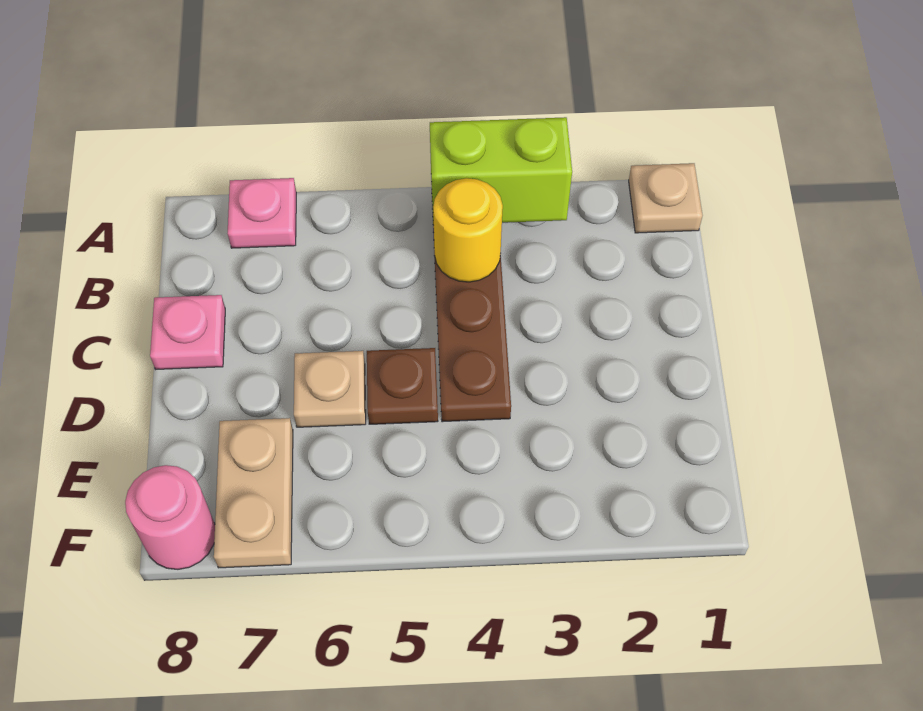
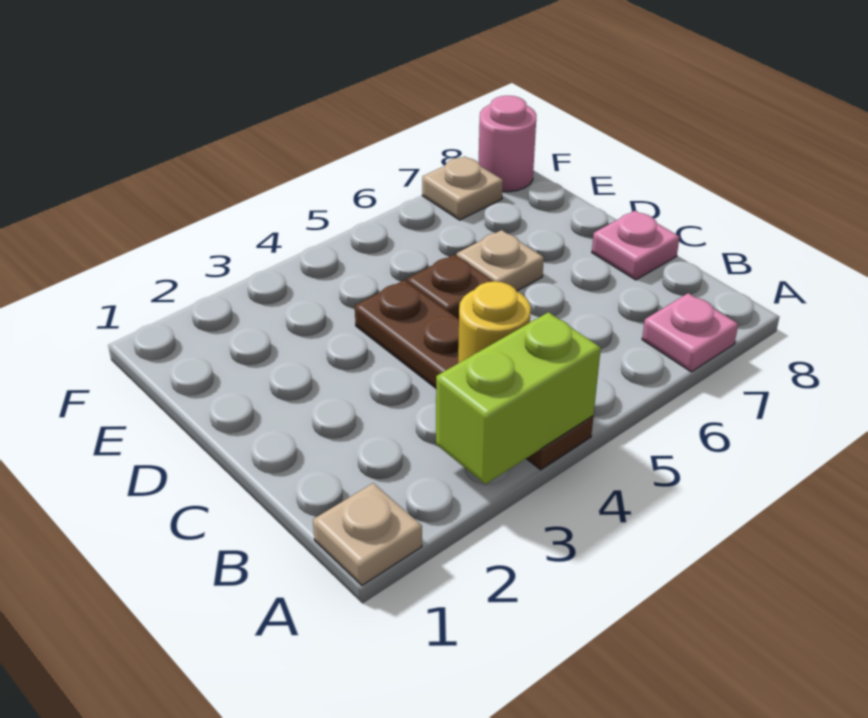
tan 1x2 plate [214,418,293,568] -> tan 1x1 plate [422,157,503,220]

